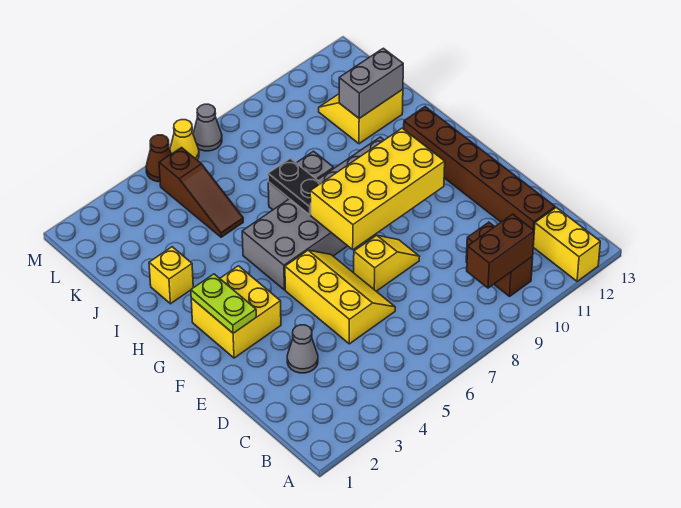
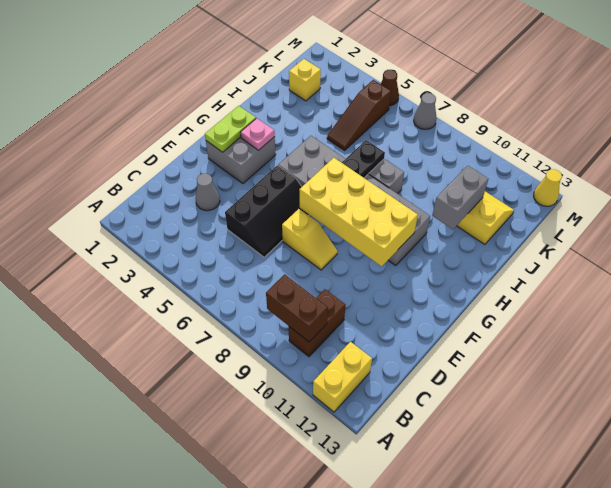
brown 1x6 brick [404,107,555,230] -> none
yellow 2x3 slope [285,250,395,344] -> black 2x3 slope [225,165,309,257]
yellow 2x2 brick [191,266,281,358] -> grey 2x2 brick [206,137,276,183]
none -> pink 1x1 plate [240,118,275,150]
yellow 1x1 brick [149,247,193,304] -> yellow 1x1 brick moved to [289,59,321,101]
grey 1x2 brick [339,48,403,118] -> grey 1x2 brick turned to [432,165,488,229]
yellow 1x1 cone [170,120,199,160] -> yellow 1x1 cone moved to [534,169,562,206]

